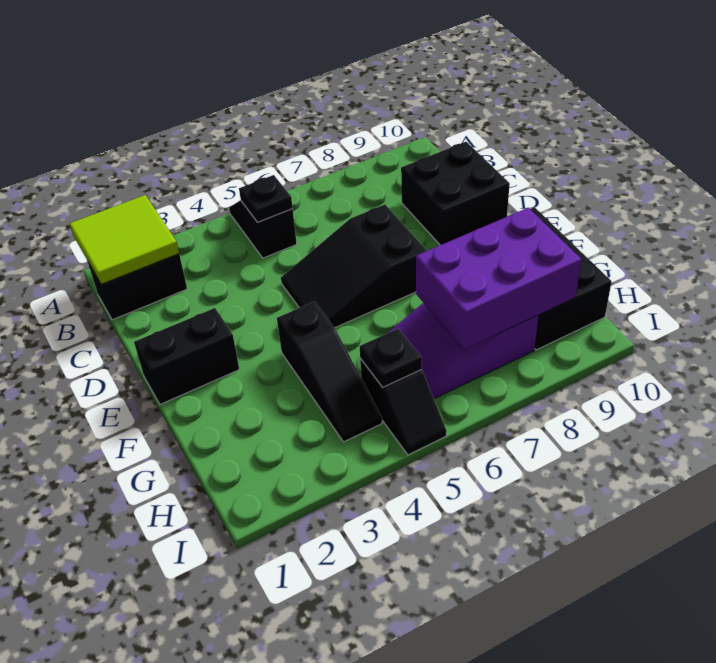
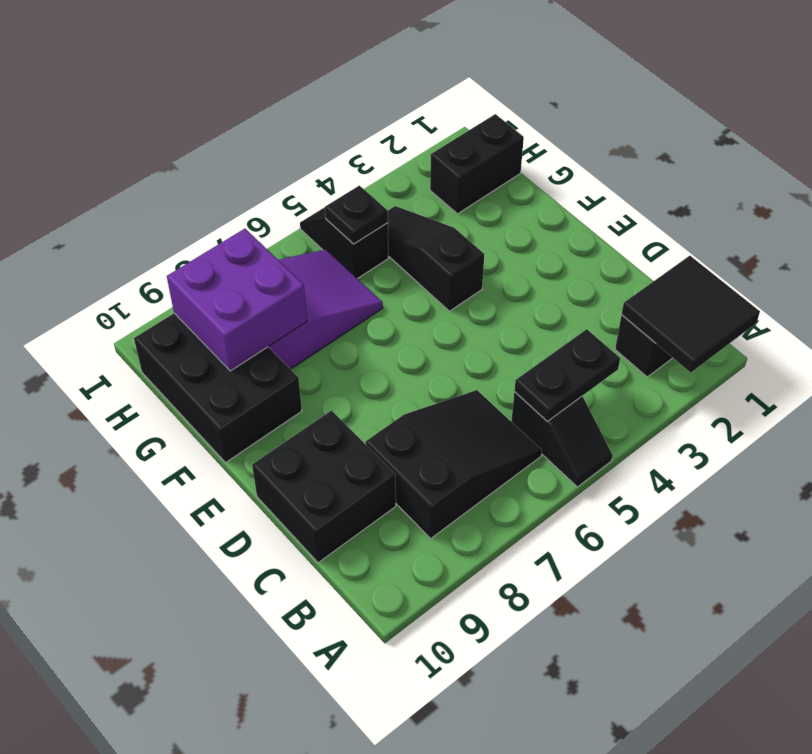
lime 2x2 tile [69,195,179,285] -> black 2x2 tile [622,256,760,373]
black 1x1 plate [239,175,293,222] -> black 1x2 plate [514,329,620,421]
black 2x3 slope [281,205,427,328] -> black 2x3 slope moved to [366,390,542,538]
black 1x2 brick [134,308,239,404] -> black 1x2 brick moved to [430,114,524,214]
purple 2x3 brick [416,208,582,349] -> purple 2x2 brick [167,229,307,371]

